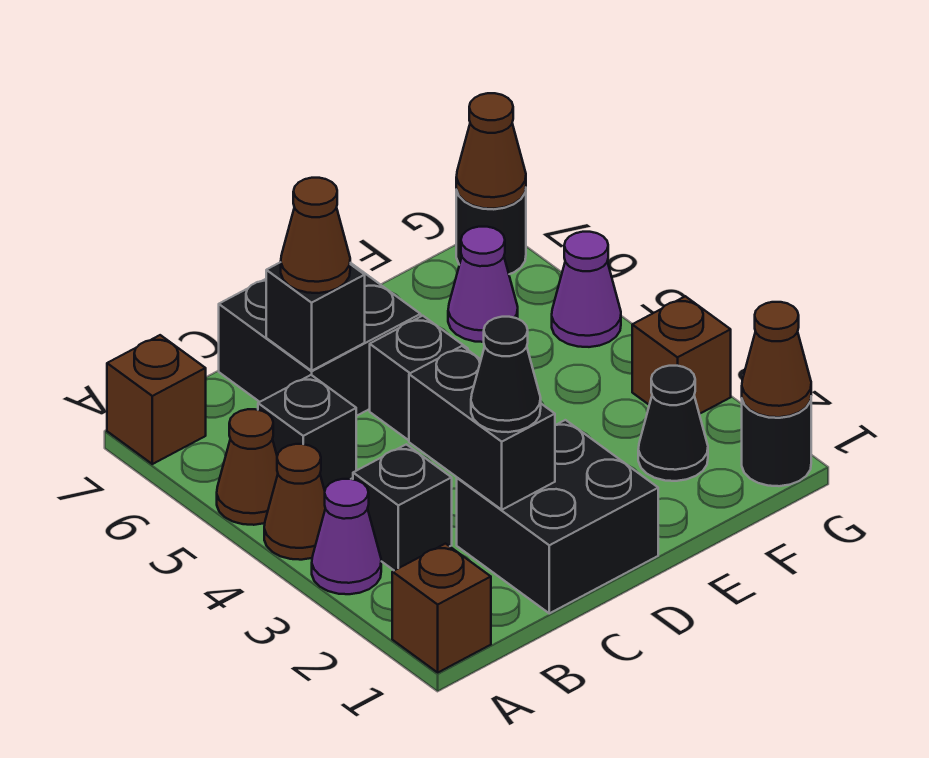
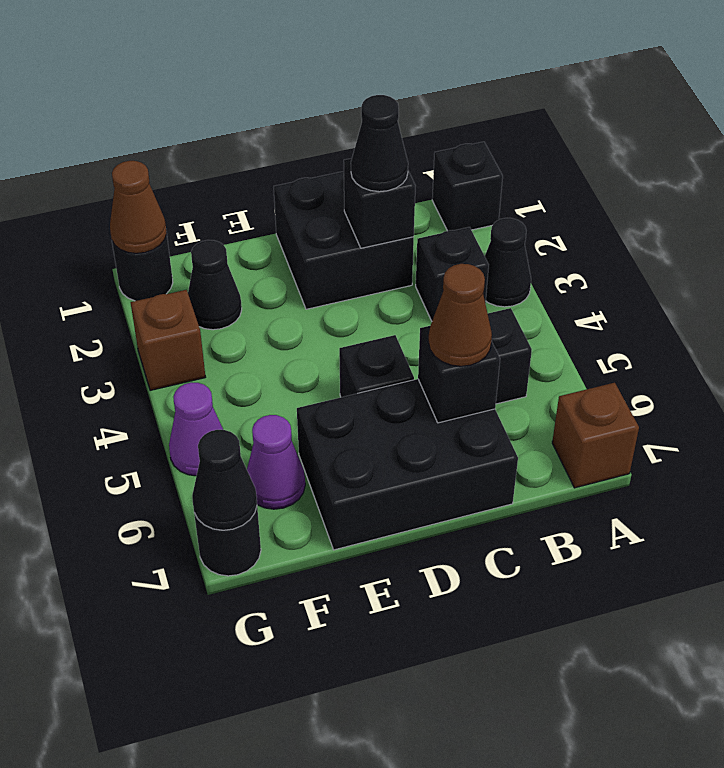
brown 1x1 brick [392,544,491,672] -> black 1x1 brick [432,142,503,231]
purple 1x1 cone [312,479,381,594] -> black 1x1 cone [485,218,531,307]
brown 1x1 cone [264,444,325,560] -> none
brown 1x1 cone [217,409,278,525] -> none
black 1x2 brick [409,346,555,510] -> black 1x1 brick [344,158,416,248]
black 2x2 brick [219,263,421,416] -> black 2x3 brick [297,379,518,550]
brown 1x1 cone [456,93,526,209] -> black 1x1 cone [192,430,257,530]

